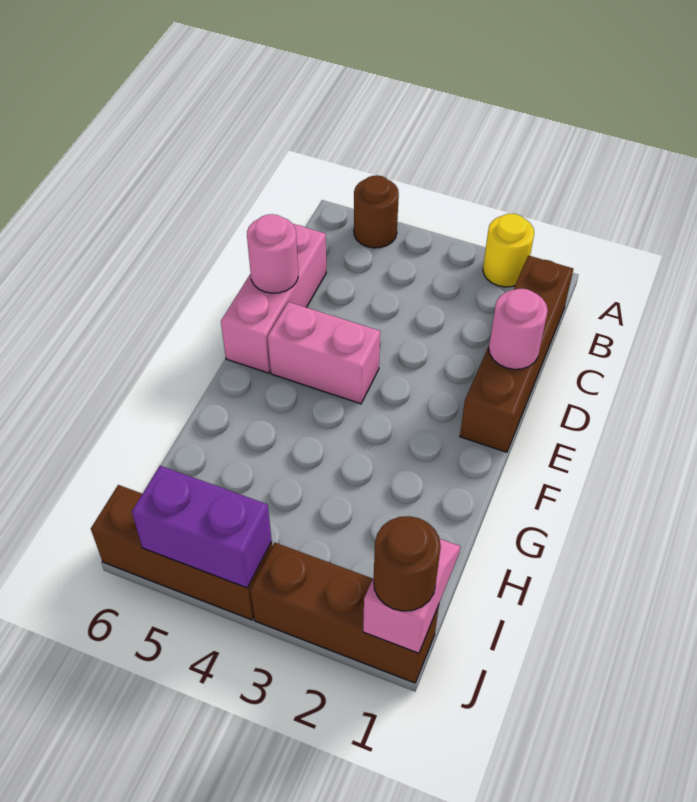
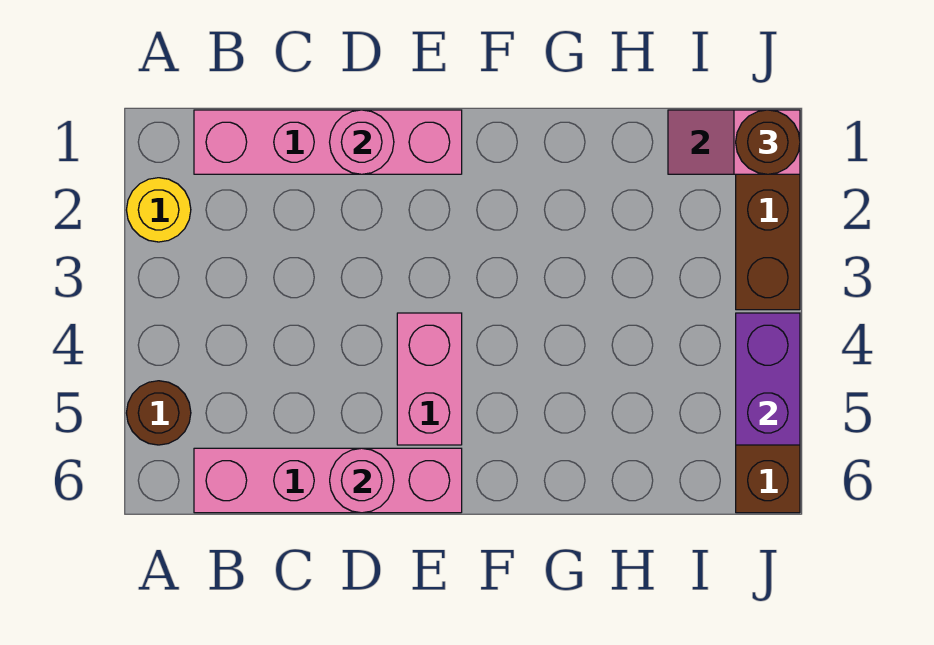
brown 1x4 brick [460,255,573,452] -> pink 1x4 brick [194,110,462,174]
pink 1x3 brick [221,224,326,373] -> pink 1x4 brick [194,448,462,513]

